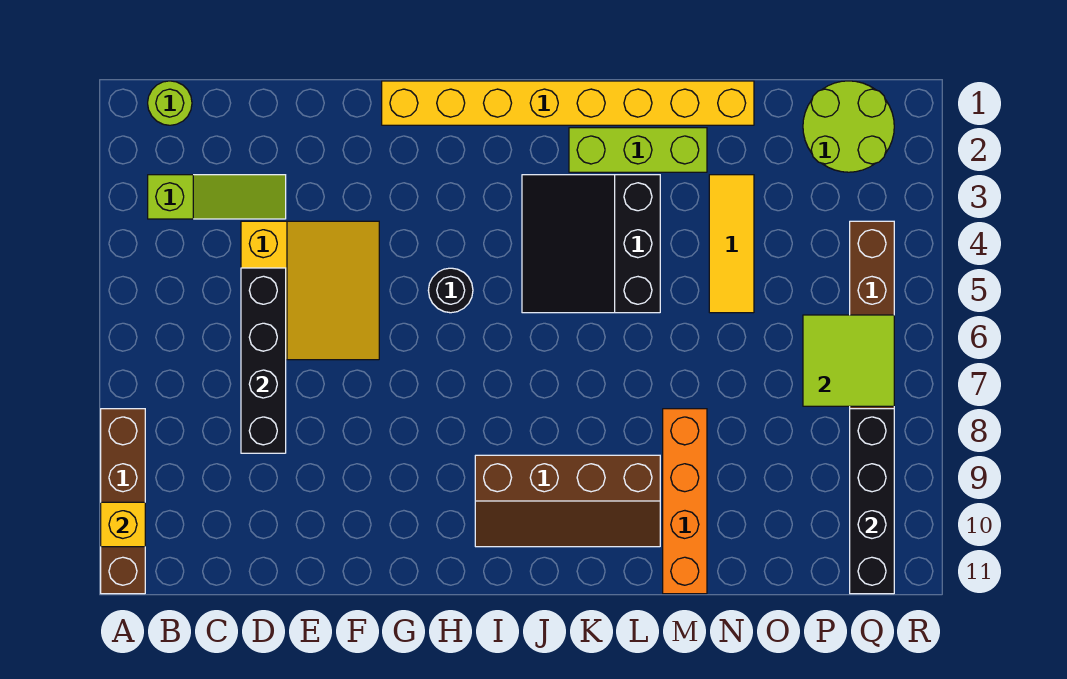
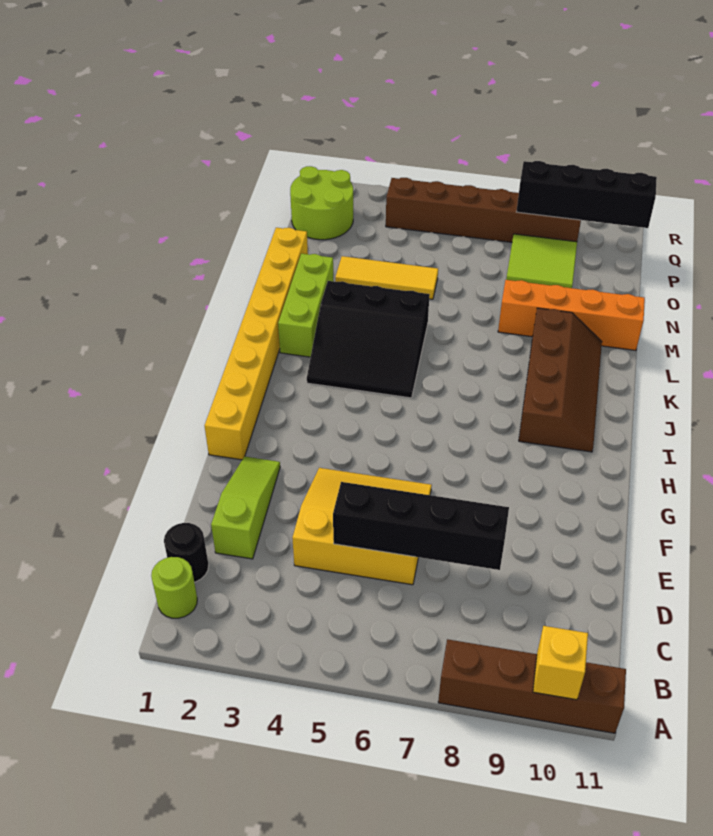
lime 1x3 slope [148,175,286,219] -> lime 1x3 slope moved to [211,456,280,559]
black 1x1 round brick [428,268,473,313] -> black 1x1 round brick moved to [164,523,209,582]
lime 2x2 tile [803,315,894,406] -> lime 2x2 tile moved to [506,234,577,288]

